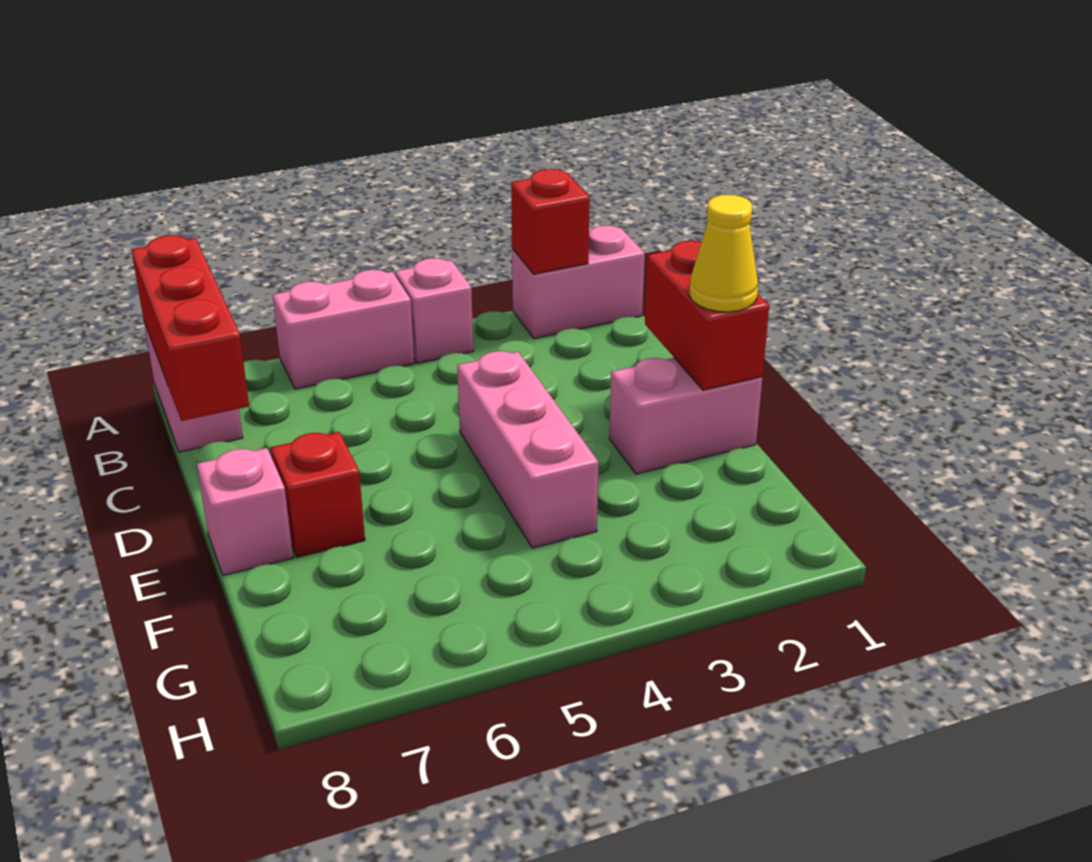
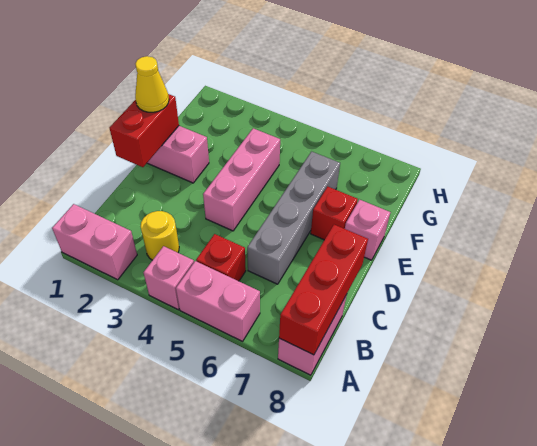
red 1x1 brick [511,169,590,274] -> red 1x1 brick moved to [196,234,246,281]
none -> yellow 1x1 round brick [141,211,179,260]
none -> grey 1x4 brick [247,152,340,284]

